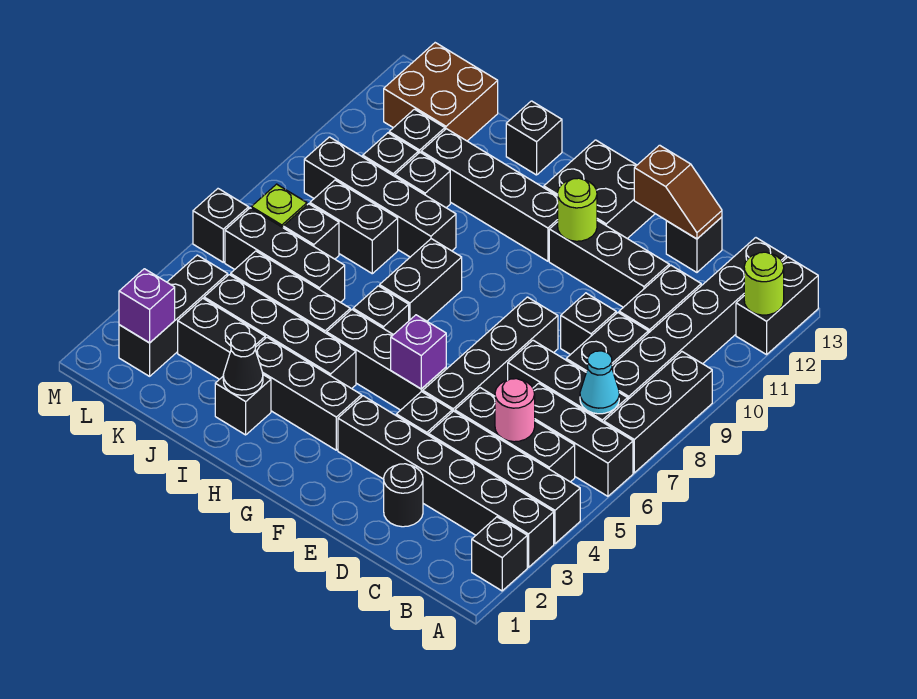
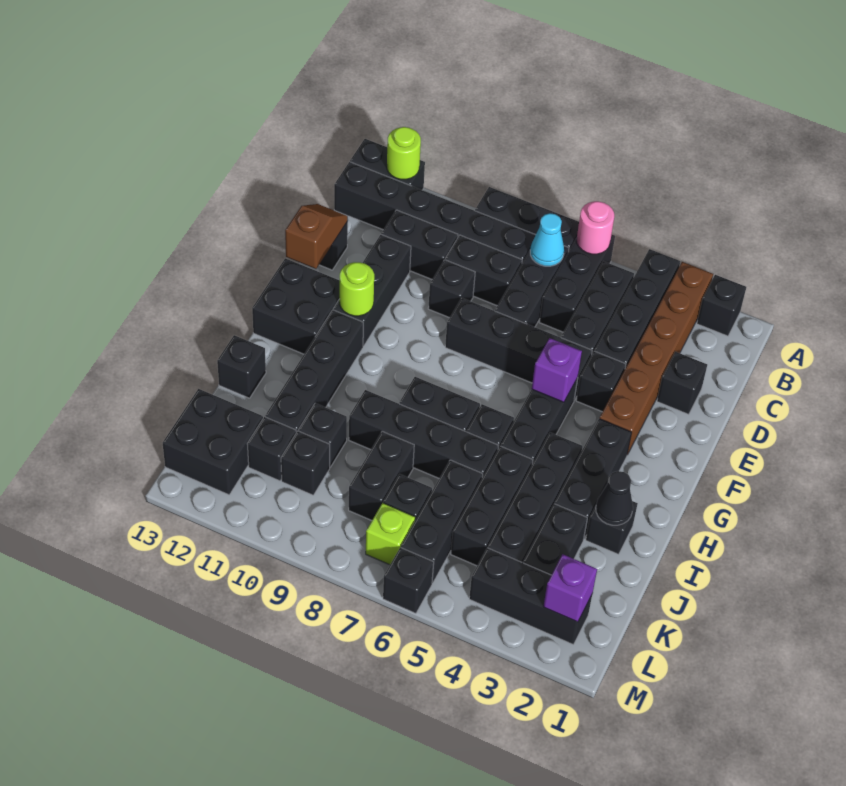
black 1x6 brick [338,396,554,567] -> brown 1x6 brick [599,262,713,455]
pink 1x1 round brick [495,379,535,442] -> pink 1x1 round brick moved to [577,201,614,254]
black 1x1 round brick [384,464,423,527] -> black 1x1 brick [657,352,707,414]
black 1x4 brick [304,137,456,257] -> black 1x4 brick turned to [349,390,498,478]
brown 2x2 brick [384,43,498,141] -> black 2x2 brick [163,389,263,495]

